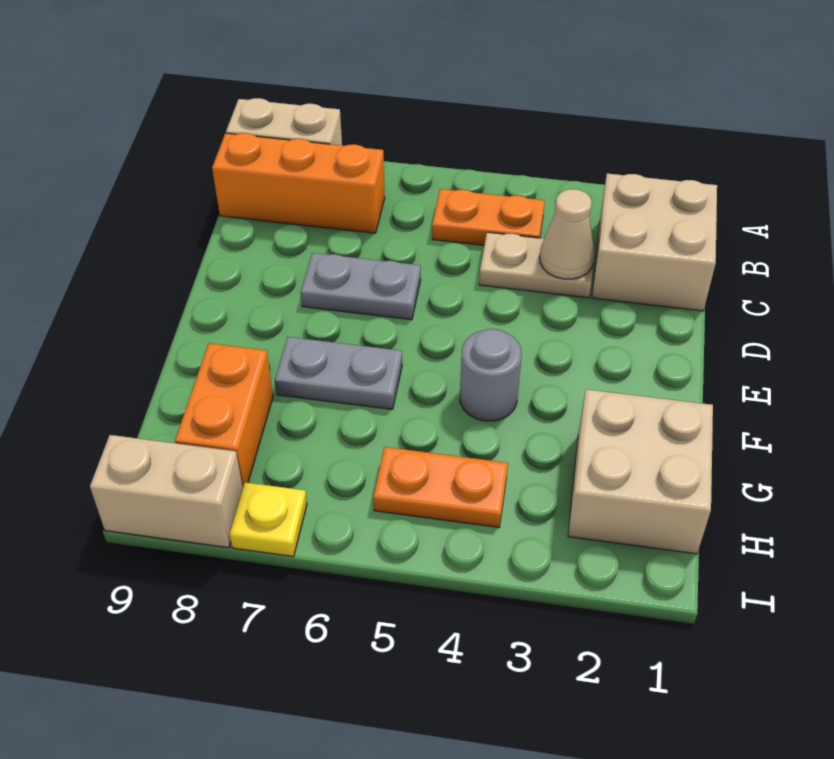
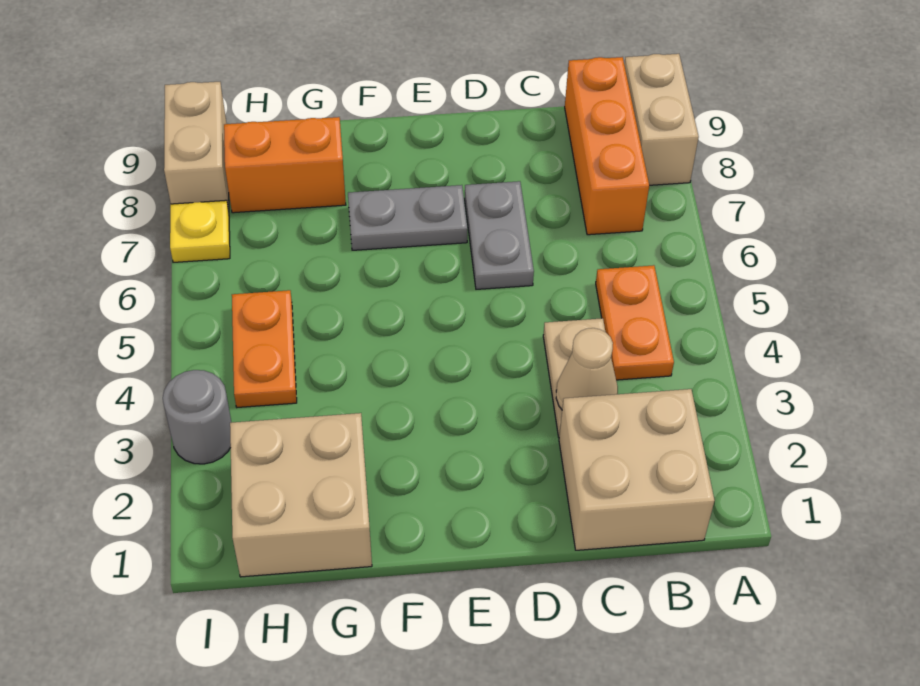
grey 1x1 round brick [460,329,522,421] -> grey 1x1 round brick moved to [163,370,232,464]
grey 1x2 plate [275,337,402,409] -> grey 1x2 plate turned to [348,185,468,250]

